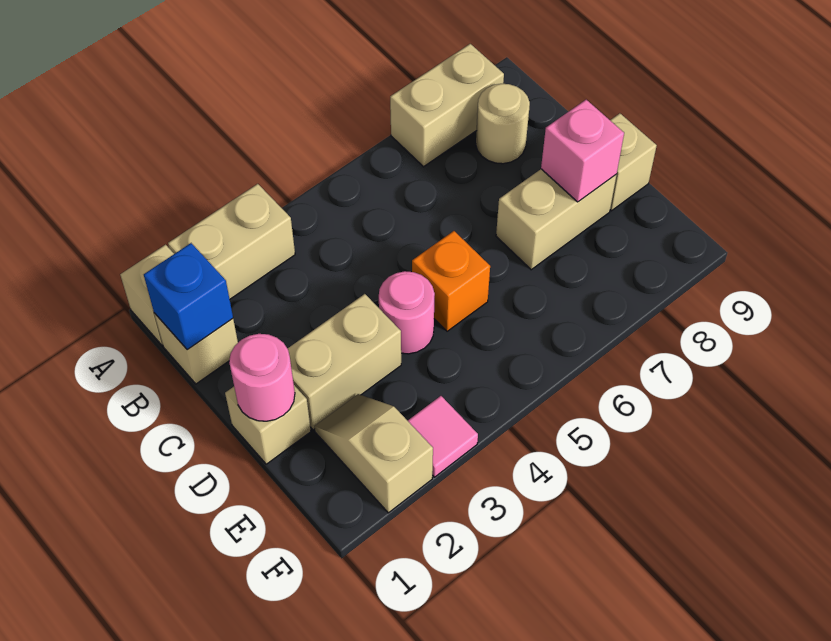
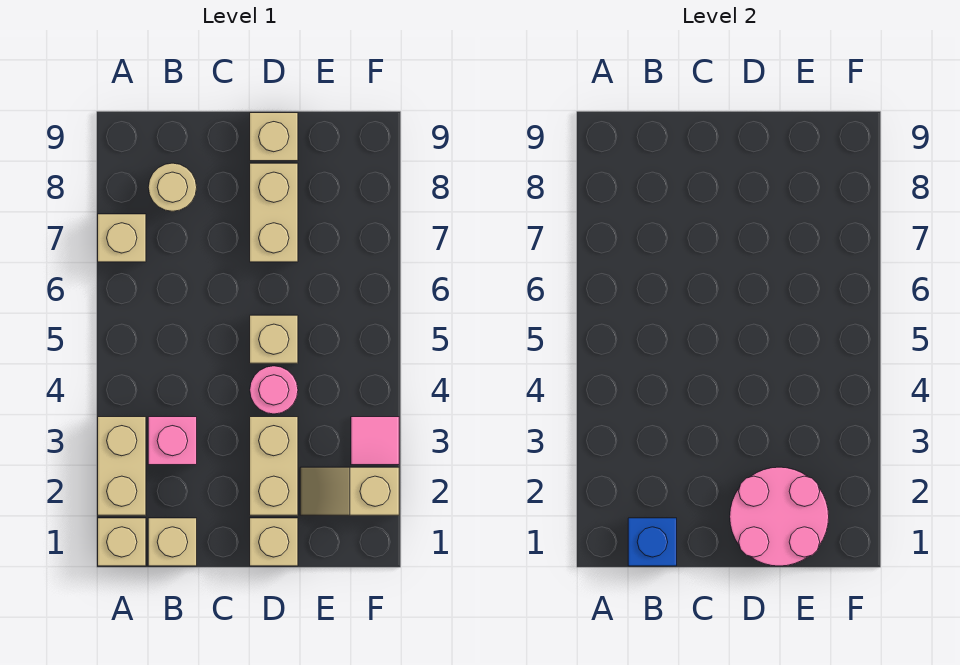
tan 1x2 brick [390,44,504,167] -> tan 1x1 brick [98,214,146,262]
pink 1x1 round brick [229,334,295,421] -> pink 2x2 round brick [730,467,829,566]
orange 1x1 brick [412,231,490,331] -> tan 1x1 brick [250,315,298,363]
pink 1x1 brick [541,100,624,202] -> pink 1x1 brick moved to [148,417,197,465]

